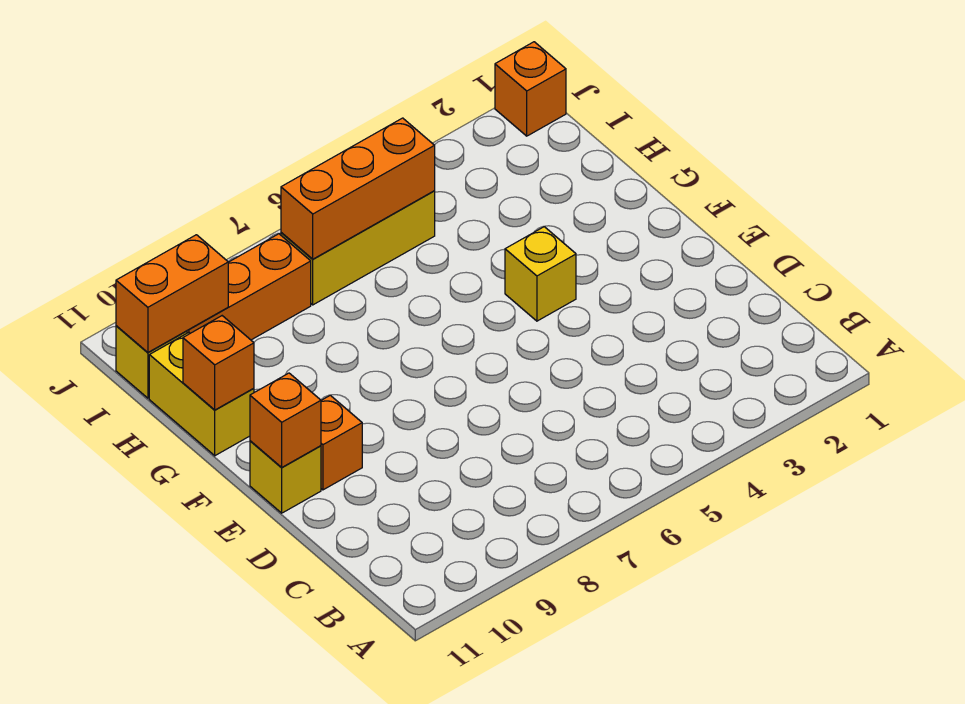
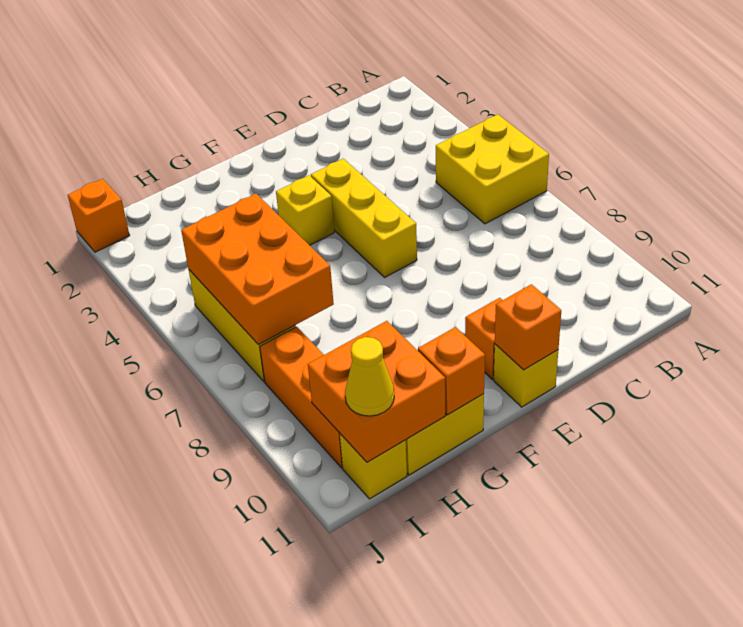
none -> yellow 2x2 brick [436,114,549,224]
none -> yellow 1x3 brick [311,159,417,277]
orange 1x3 brick [281,118,435,259] -> orange 2x3 brick [181,194,334,345]
orange 1x2 brick [116,235,228,353] -> orange 2x2 brick [308,321,445,462]
none -> yellow 1x1 cone [345,337,394,416]

